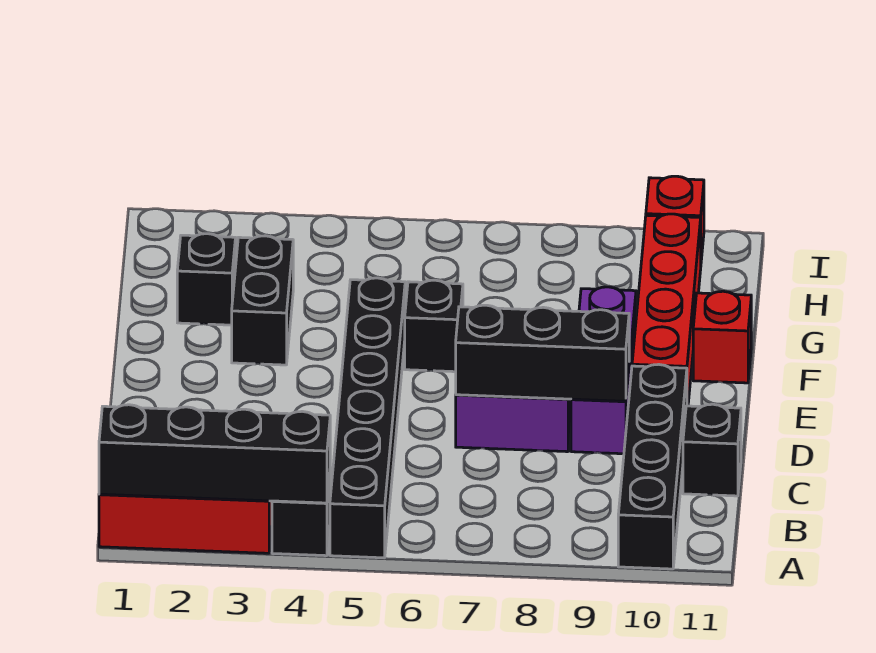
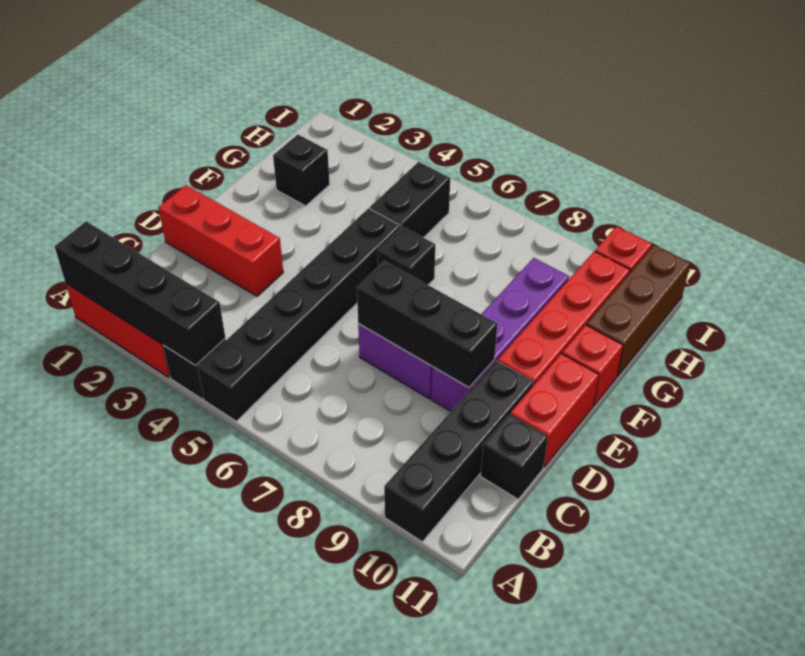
none -> red 1x3 brick [158,185,283,296]
purple 1x3 brick [571,287,636,454] -> purple 1x4 brick [431,258,569,411]
none -> red 1x2 brick [510,353,599,467]
black 1x2 brick [232,236,293,365] -> black 1x2 brick moved to [370,162,450,238]
none -> brown 1x3 brick [587,245,690,377]

